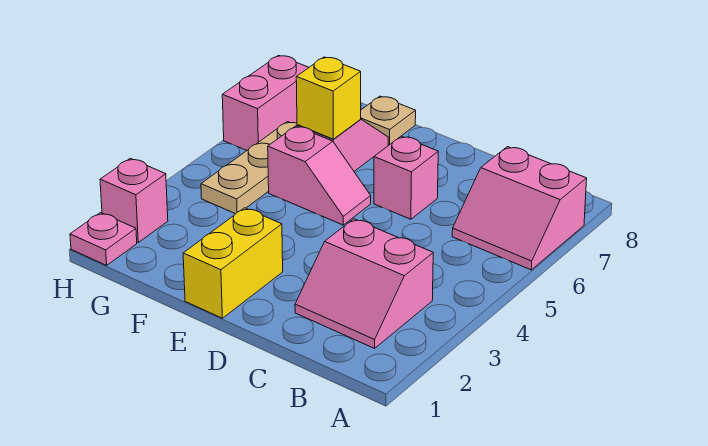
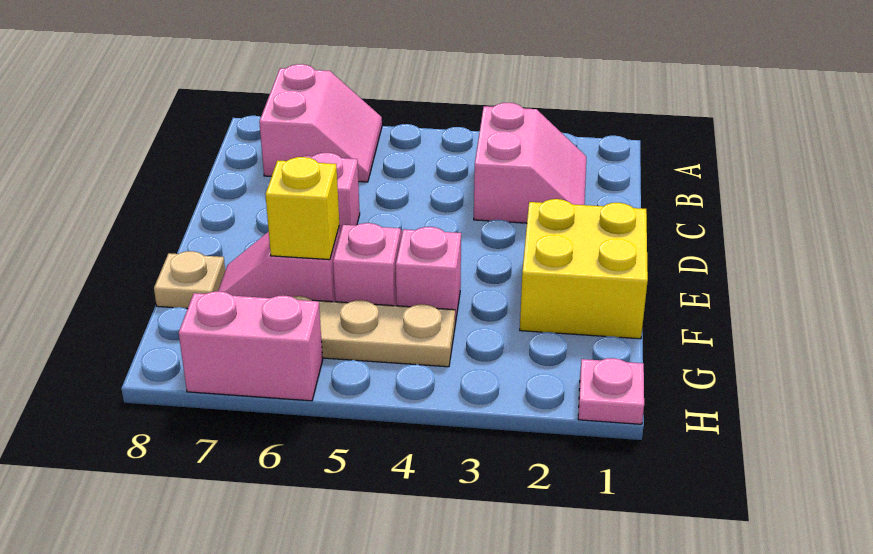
yellow 1x2 brick [183,208,283,318] -> yellow 2x2 brick [520,199,648,339]
pink 1x1 brick [100,158,168,242] -> pink 1x1 brick moved to [396,227,461,324]

